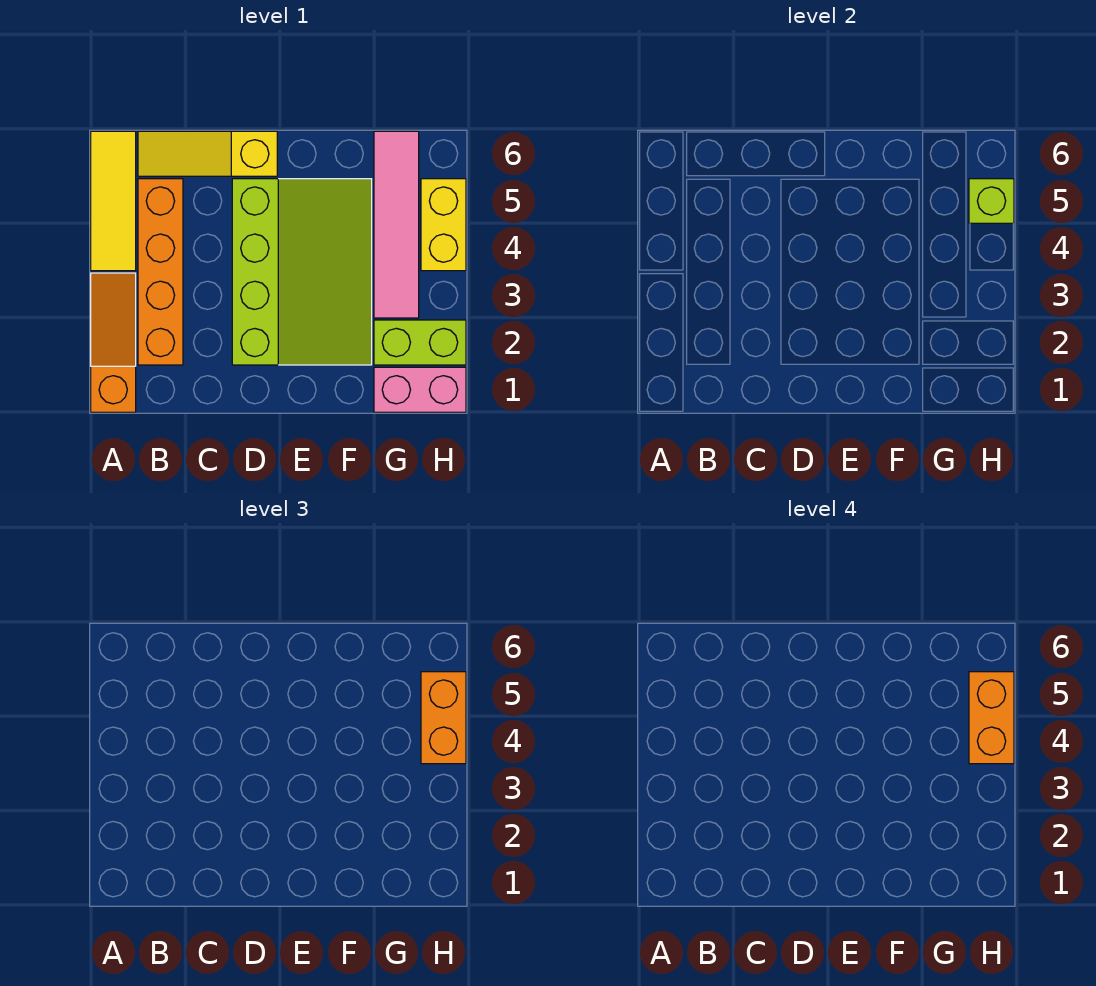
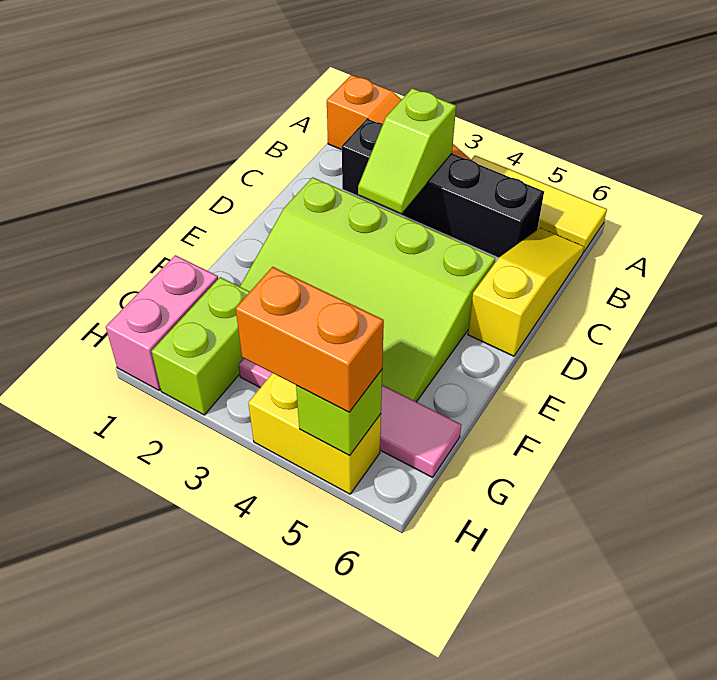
orange 1x4 brick [138,179,183,365] -> black 1x4 brick [342,119,544,258]
none -> lime 1x2 slope [358,88,456,213]
orange 1x2 brick [969,672,1014,764] -> none

